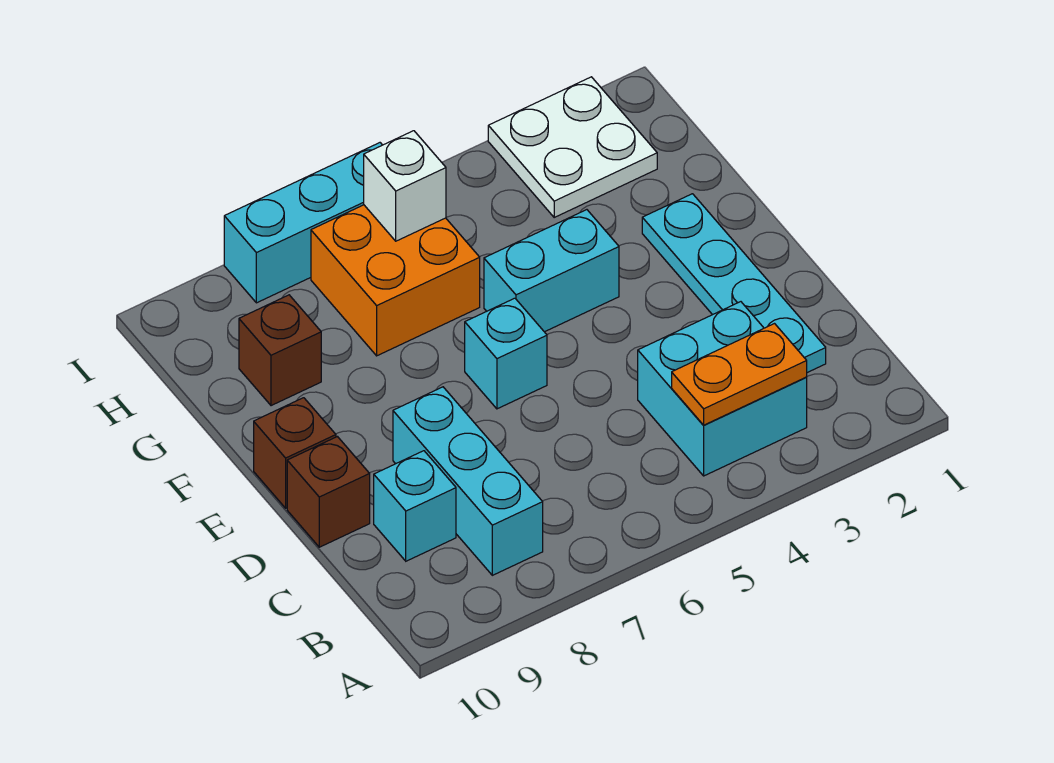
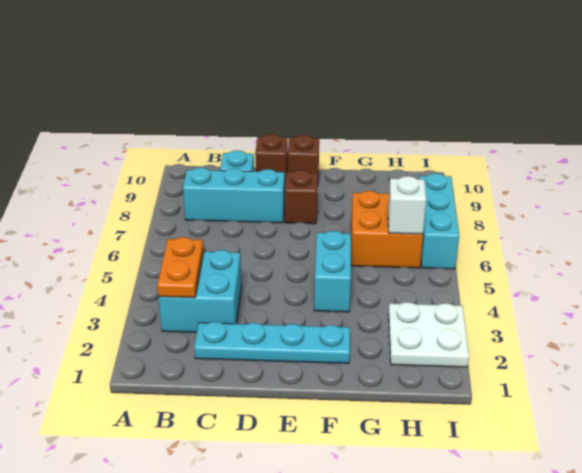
cyan 1x1 brick [465,298,547,409] -> none
brown 1x1 brick [239,295,321,406] -> brown 1x1 brick moved to [285,170,318,224]

